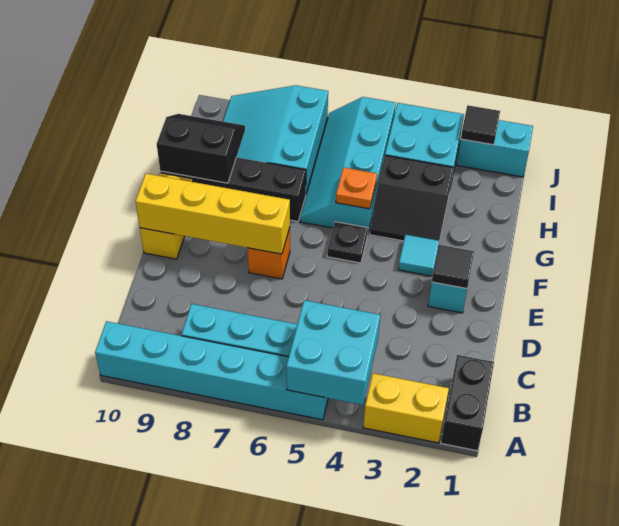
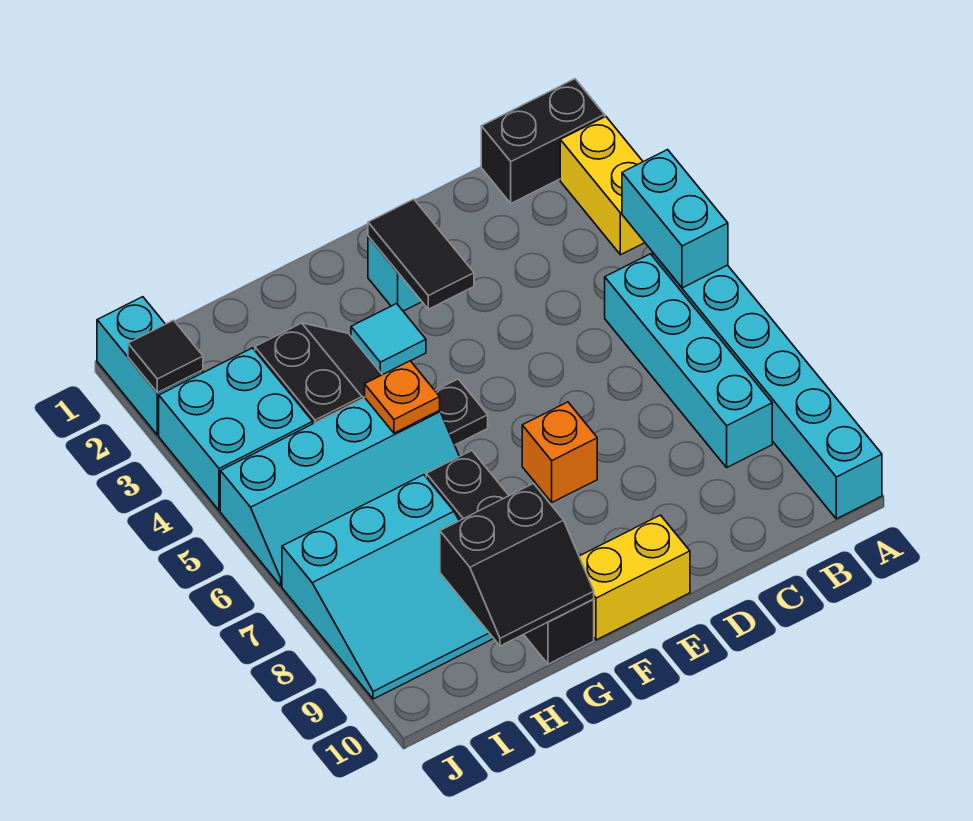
cyan 2x2 brick [286,300,380,405] -> cyan 1x2 brick [622,150,728,288]
black 1x1 tile [432,245,474,289] -> black 1x2 tile [368,199,474,309]
yellow 1x4 brick [136,174,290,254] -> none
black 2x2 slope [157,114,245,183] -> black 2x2 slope turned to [440,484,594,646]

